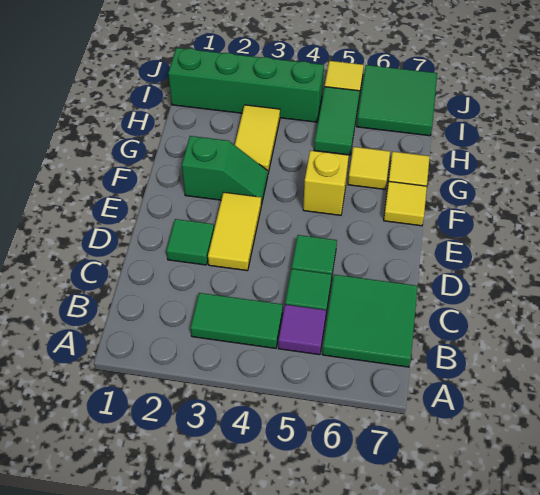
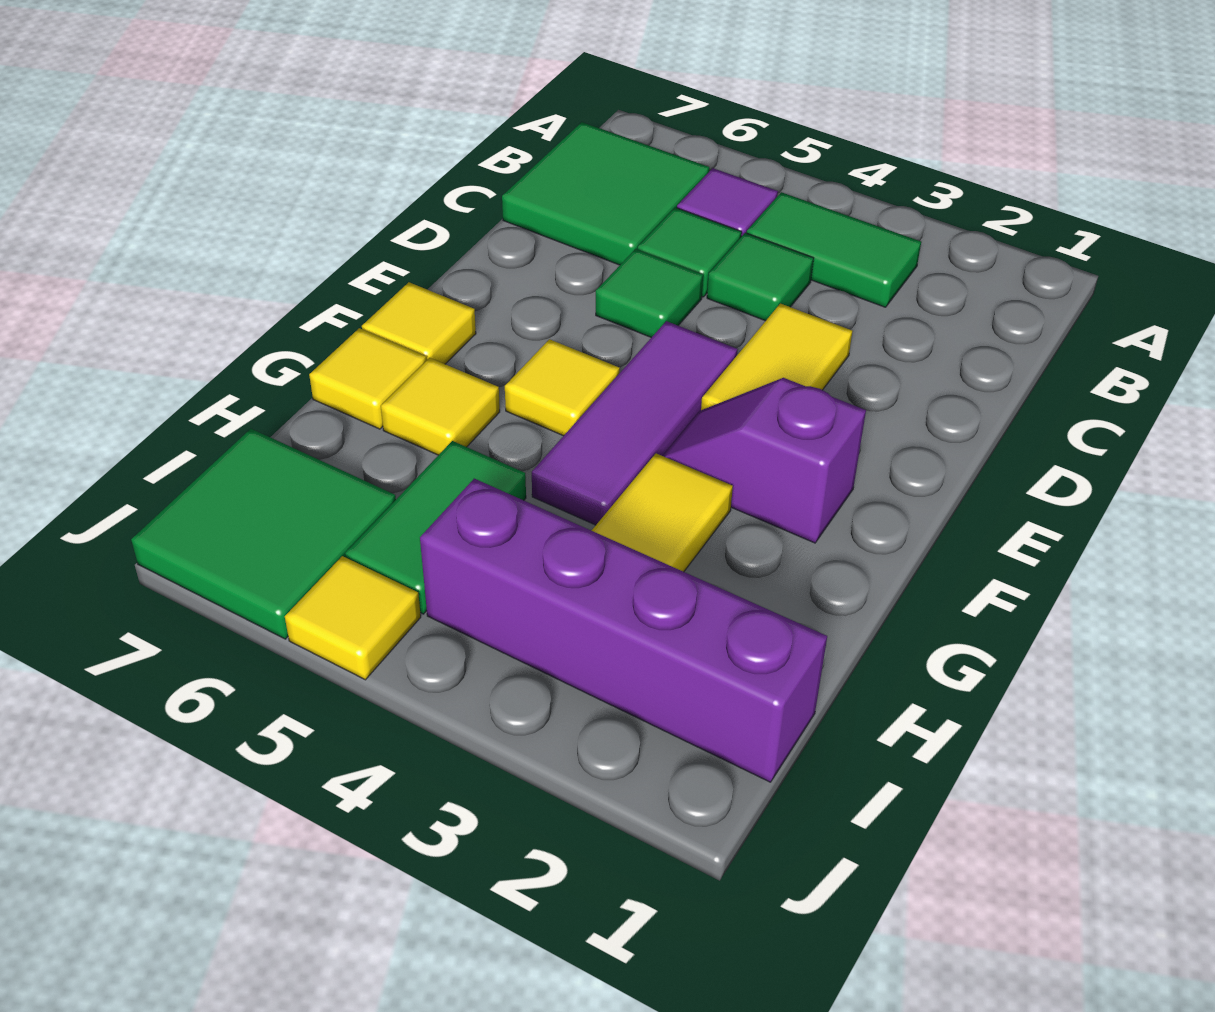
green 1x1 tile [166,219,214,265] -> green 1x1 tile moved to [707,233,814,321]
none -> purple 1x3 tile [532,321,738,525]
green 1x2 slope [182,136,268,205] -> purple 1x2 slope [662,378,866,543]
yellow 1x1 brick [303,151,349,215] -> yellow 1x1 tile [505,339,620,436]
green 1x4 brick [168,48,324,122] -> purple 1x4 brick [420,479,827,782]

